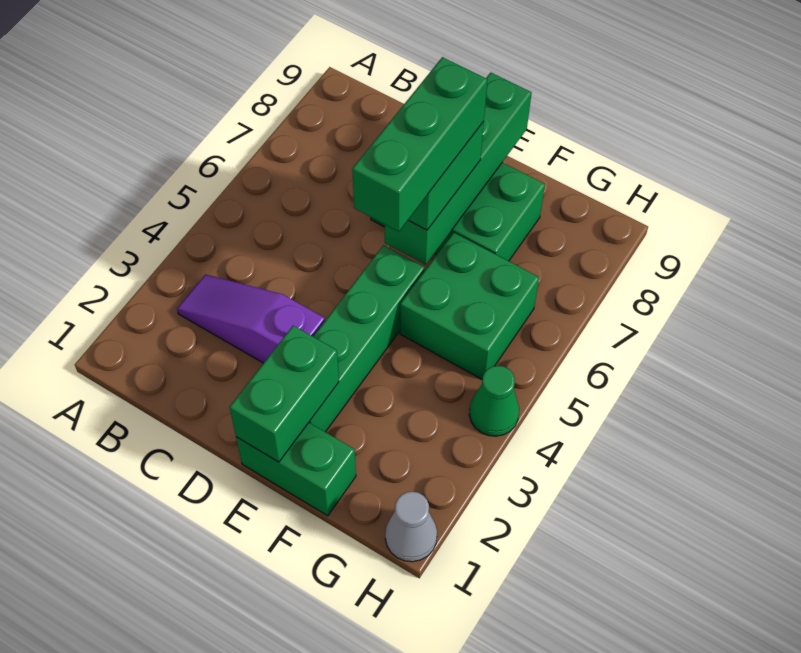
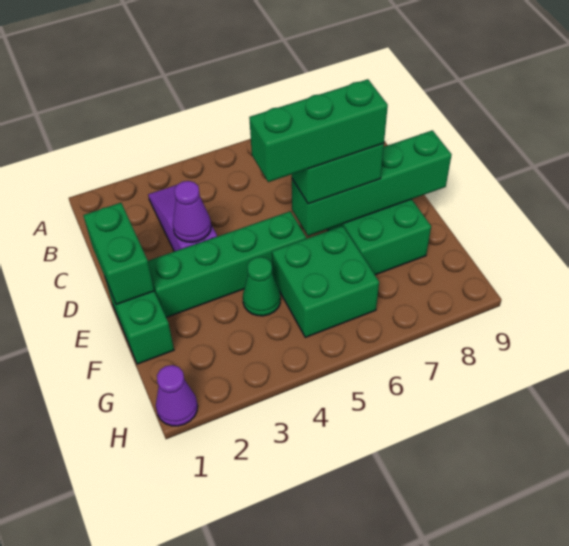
none -> purple 1x1 cone [173,181,211,242]
green 1x2 brick [230,326,339,462] -> green 1x2 brick turned to [83,203,154,305]
grey 1x1 cone [385,492,437,562] -> purple 1x1 cone [156,365,198,426]
green 1x1 cone [469,366,519,436] -> green 1x1 cone moved to [243,257,281,316]

